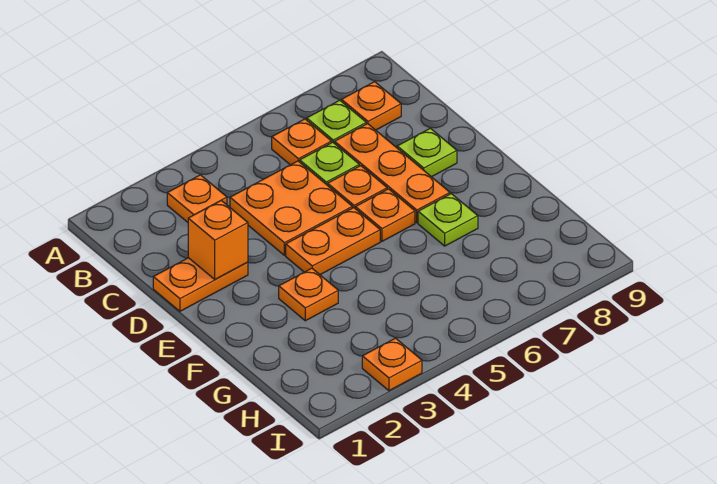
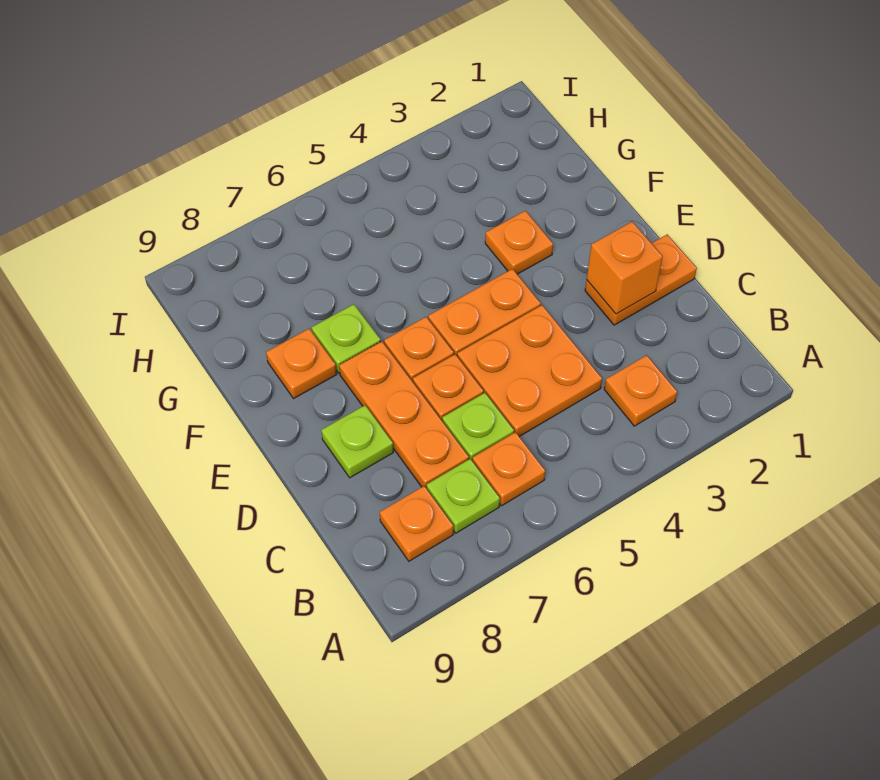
orange 1x1 plate [362,338,422,391] -> orange 1x1 plate moved to [266,329,337,399]

